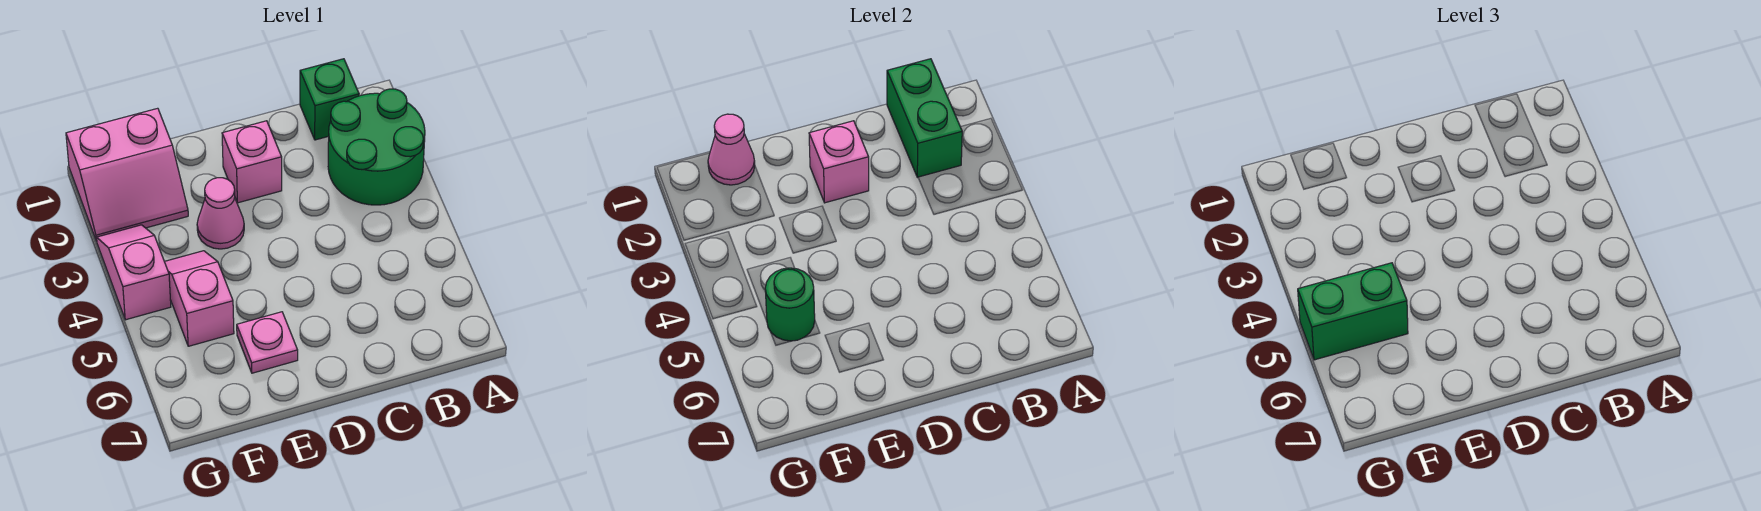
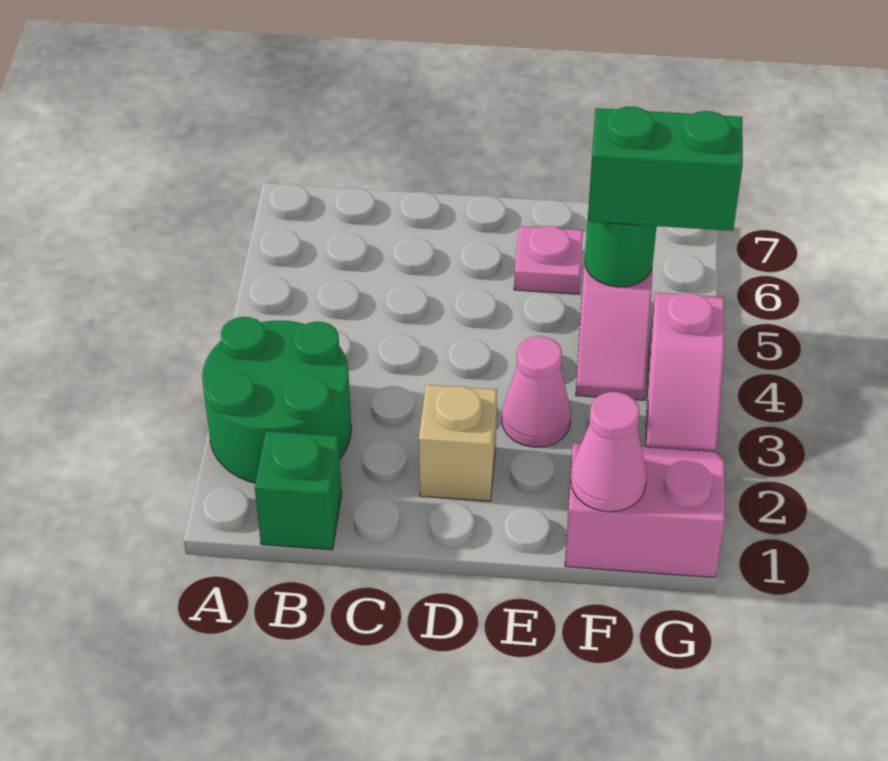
green 1x2 brick [887,59,962,177] -> none
pink 1x1 brick [222,121,282,203] -> tan 1x1 brick [419,385,497,501]
pink 1x1 brick [809,121,869,203] -> none

